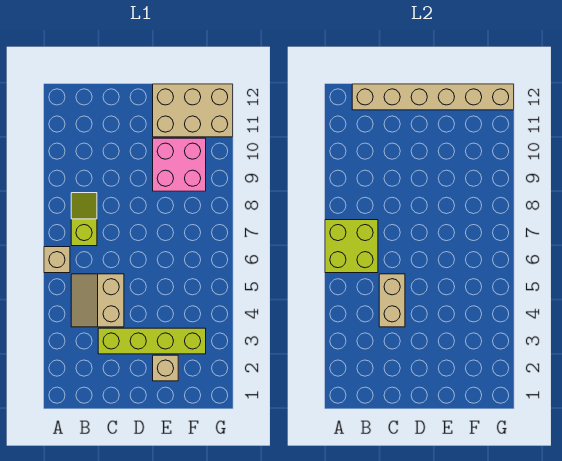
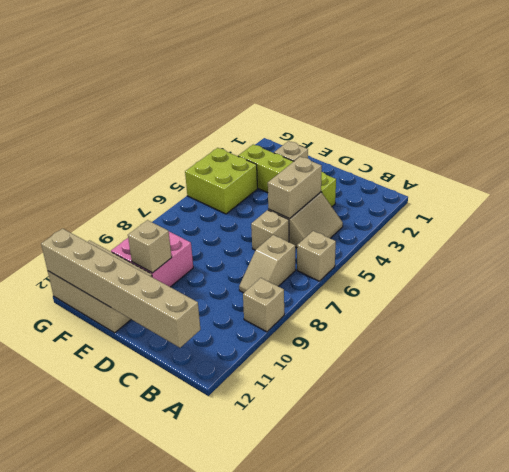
lime 2x2 brick [325,220,378,273] -> lime 2x2 brick moved to [185,148,257,214]
none -> tan 1x1 brick [243,278,284,332]
lime 1x2 slope [71,193,97,246] -> tan 1x2 slope [239,235,295,293]
none -> tan 1x1 brick [251,210,289,250]
none -> tan 1x1 brick [128,220,172,273]

